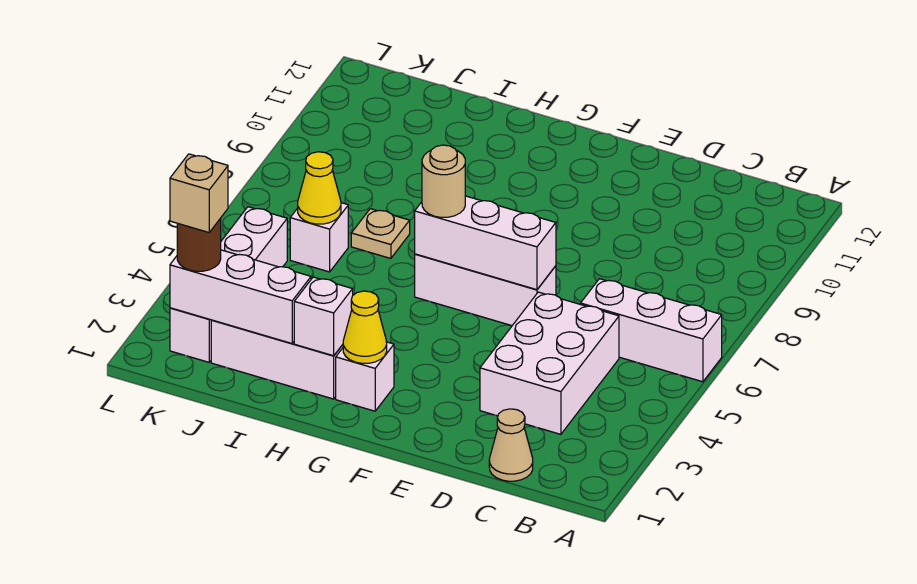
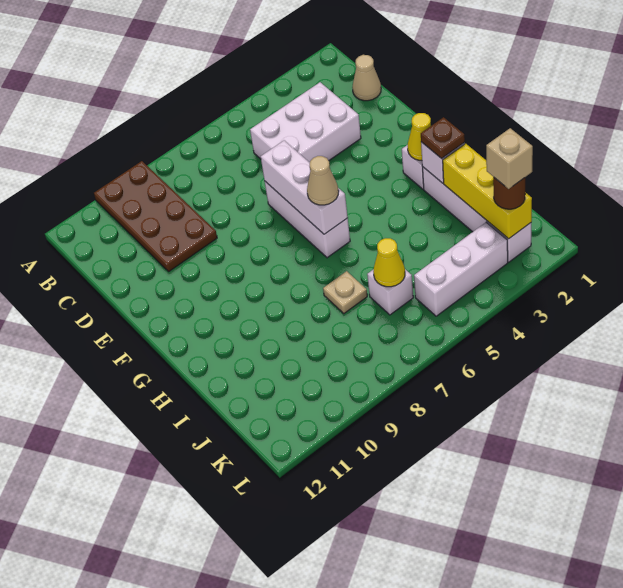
white 1x3 brick [581,279,722,382] -> none
none -> brown 2x4 plate [94,161,217,271]
tan 1x1 round brick [422,145,465,217] -> tan 1x1 cone [307,156,339,205]
none -> brown 1x1 plate [421,117,465,159]
white 1x3 brick [170,250,311,343] -> yellow 1x3 brick [443,144,532,239]

